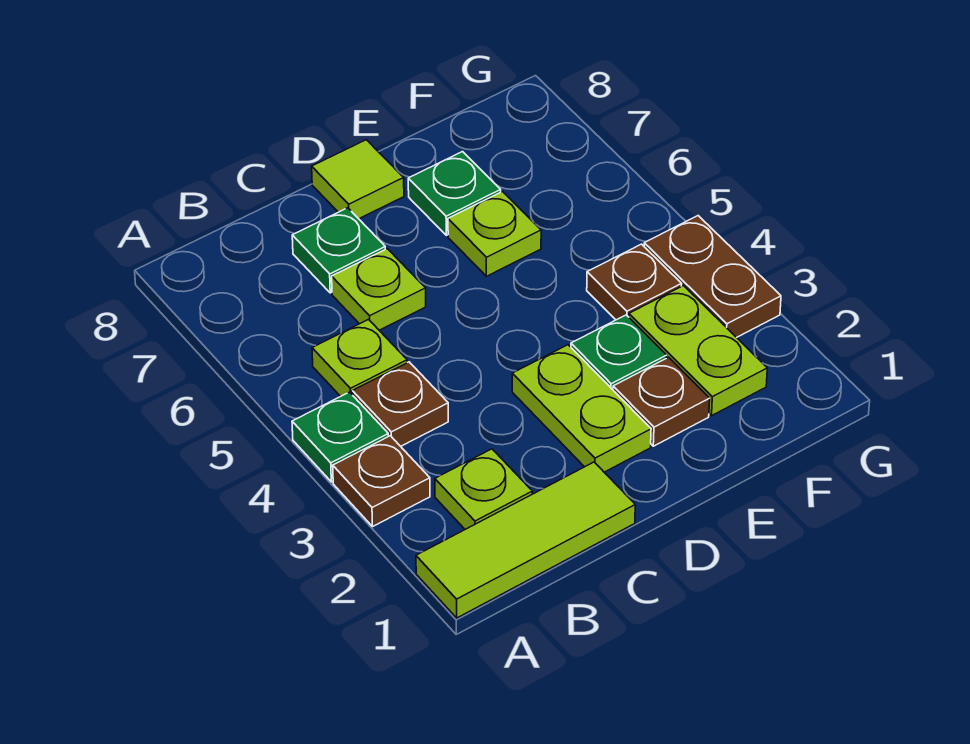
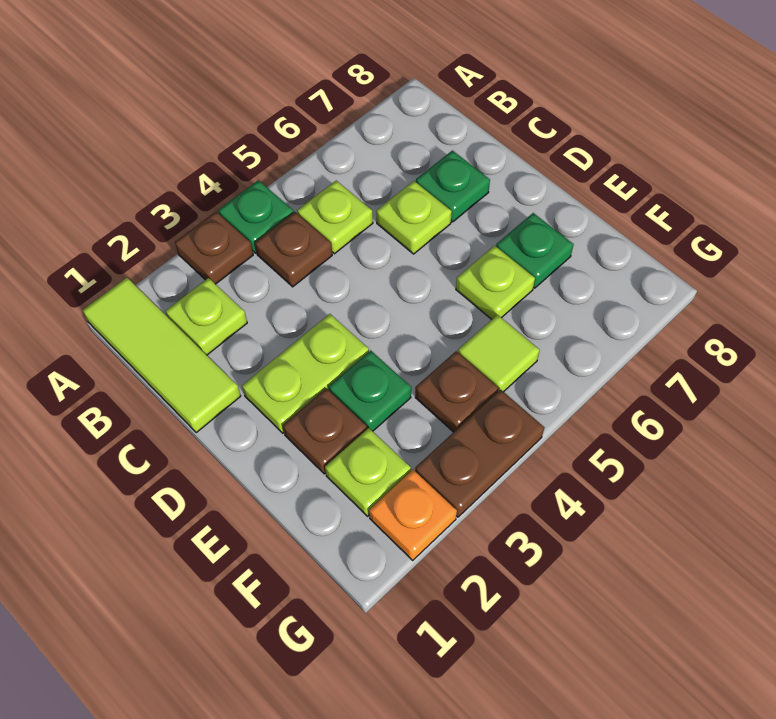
lime 1x1 tile [312,140,404,219] -> lime 1x1 tile moved to [458,315,540,392]
lime 1x2 plate [629,286,767,416] -> lime 1x1 plate [325,428,411,516]
none -> orange 1x1 plate [369,470,457,560]

